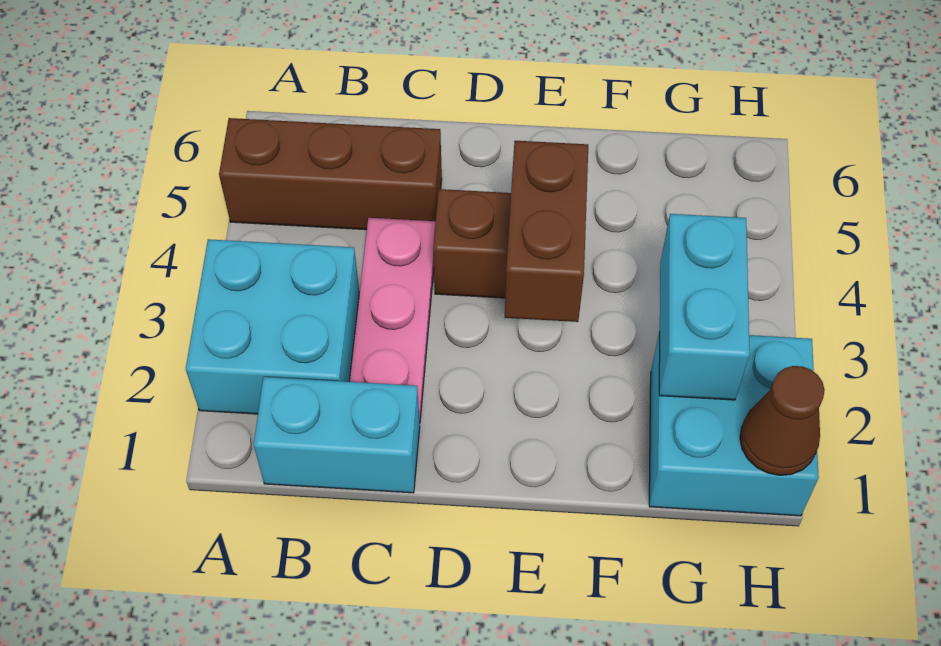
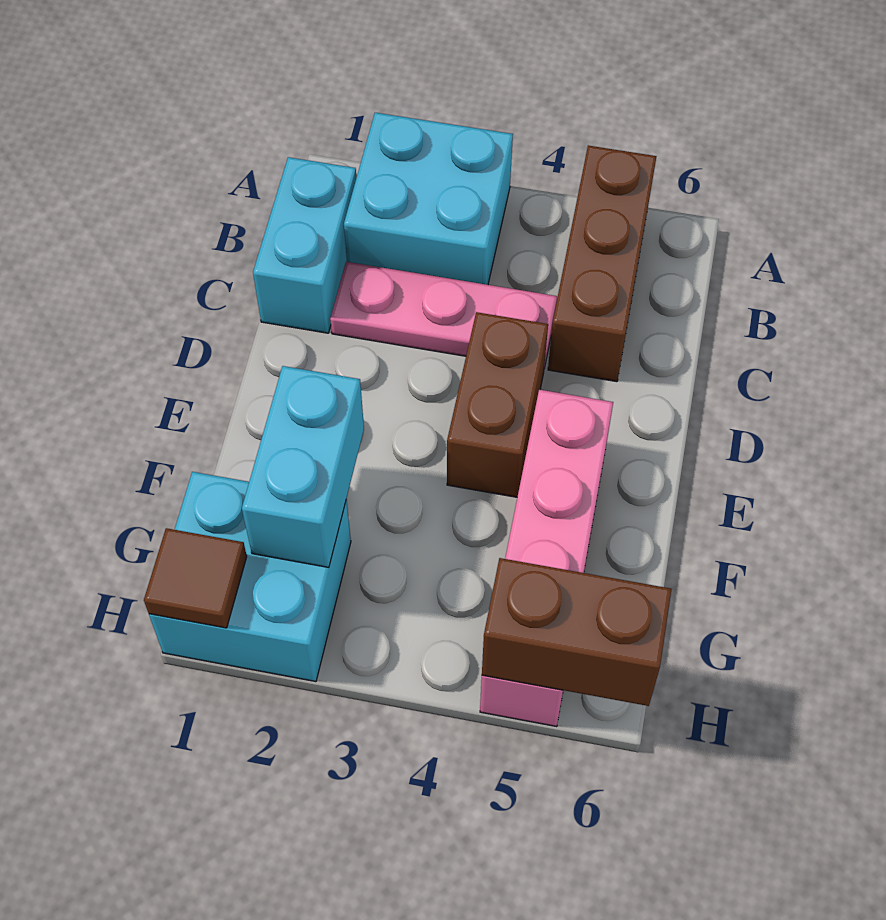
brown 1x2 brick [505,141,588,322] -> brown 1x2 brick moved to [482,558,672,706]
none -> pink 1x4 brick [480,390,613,727]
cyan 1x2 brick [659,214,750,400] -> cyan 1x2 brick turned to [242,366,364,567]
brown 1x1 cone [740,366,825,475] -> brown 1x1 tile [144,528,247,628]

